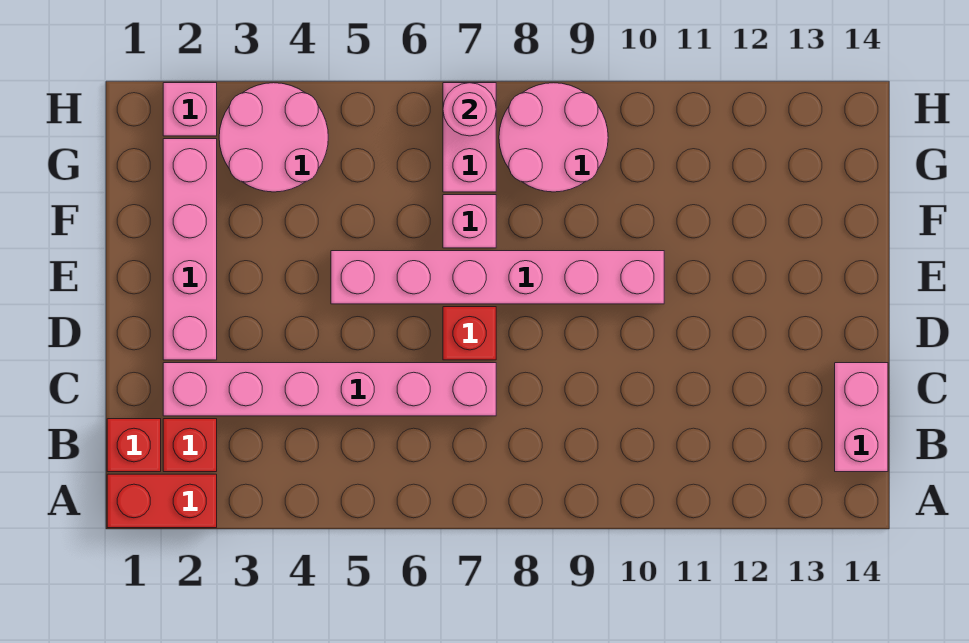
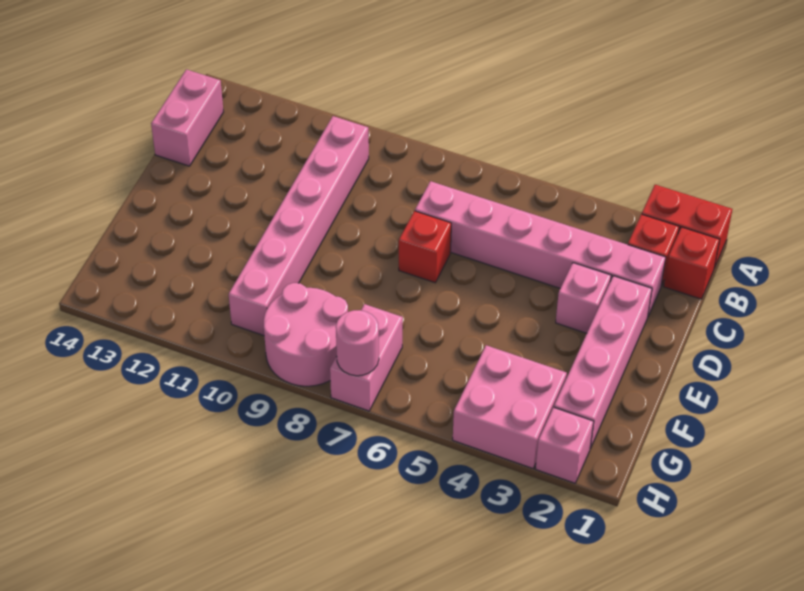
pink 1x6 brick [331,251,664,304] -> pink 1x6 brick turned to [229,116,369,336]
pink 1x1 brick [443,195,496,248] -> pink 1x1 brick moved to [556,263,611,333]
pink 2x2 round brick [219,83,328,192] -> pink 2x2 brick [453,345,567,468]

